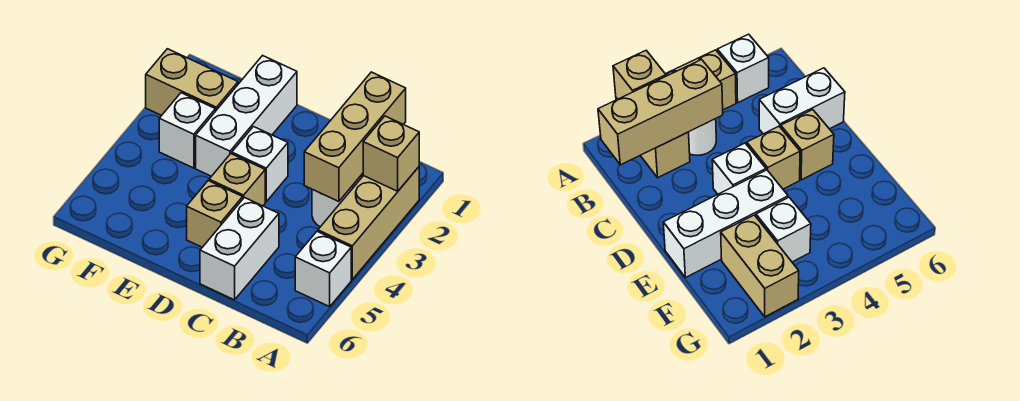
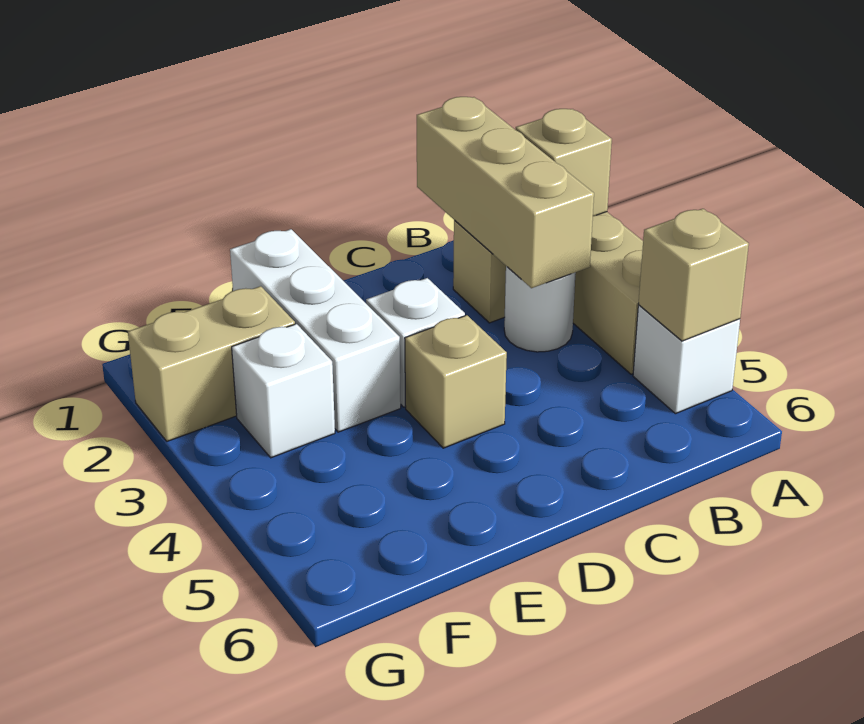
white 1x2 brick [200,198,279,300] -> none
tan 1x1 brick [187,181,243,247] -> tan 1x1 brick moved to [638,209,749,341]

